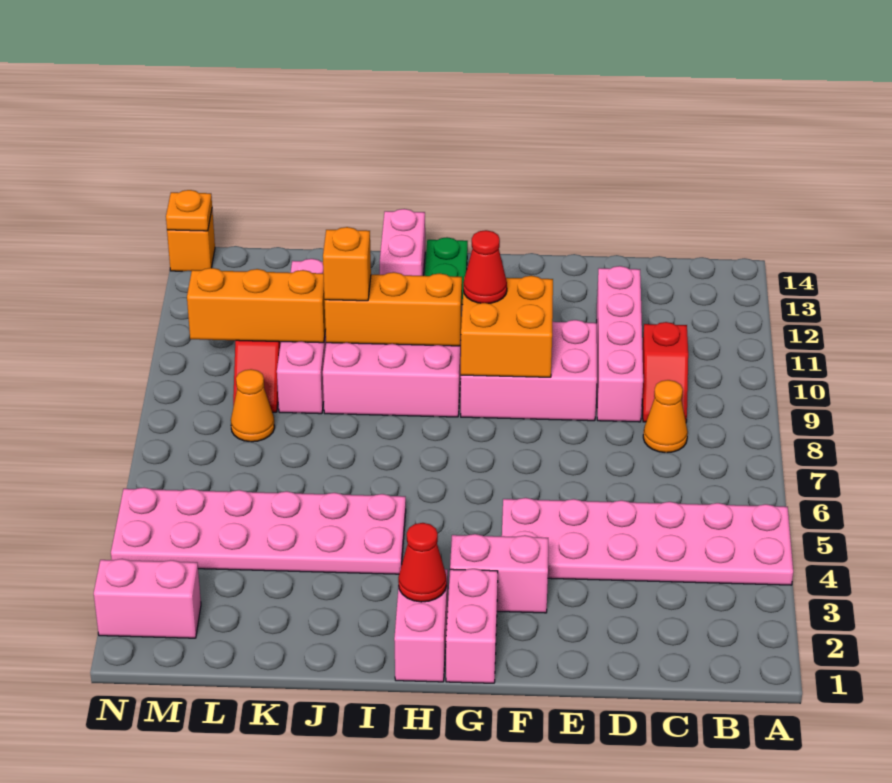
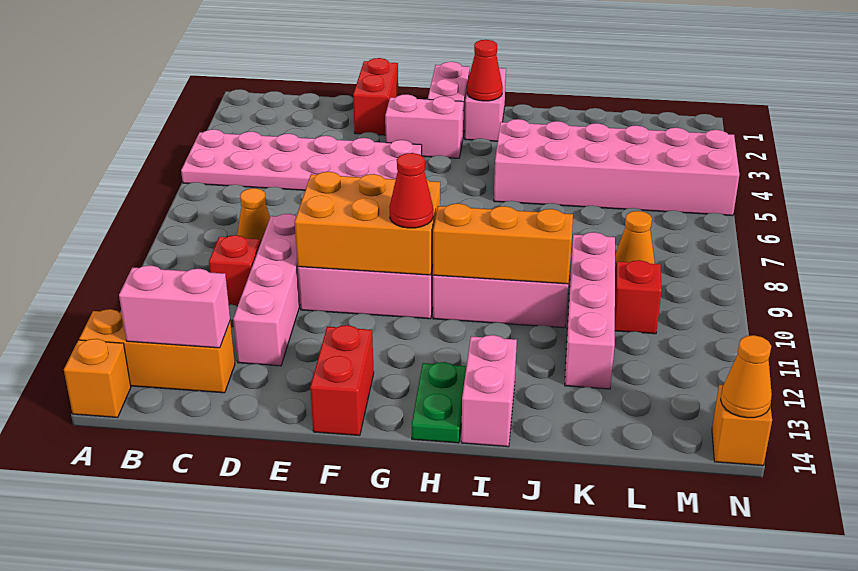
none -> red 1x2 brick [353,58,398,135]
orange 2x2 brick [461,276,553,377] -> orange 2x3 brick [295,172,440,275]
none -> red 1x2 brick [310,325,374,436]
pink 2x6 plate [111,488,406,574] -> pink 2x6 brick [494,119,739,216]
orange 1x1 brick [323,227,371,301] -> orange 1x1 brick moved to [64,339,131,417]
orange 1x3 brick [187,268,326,343] -> orange 1x3 brick moved to [79,309,235,393]
pink 1x2 brick [94,559,201,638] -> pink 1x2 brick moved to [119,265,230,348]
orange 1x1 plate [166,190,212,231] -> orange 1x1 cone [721,335,772,418]

